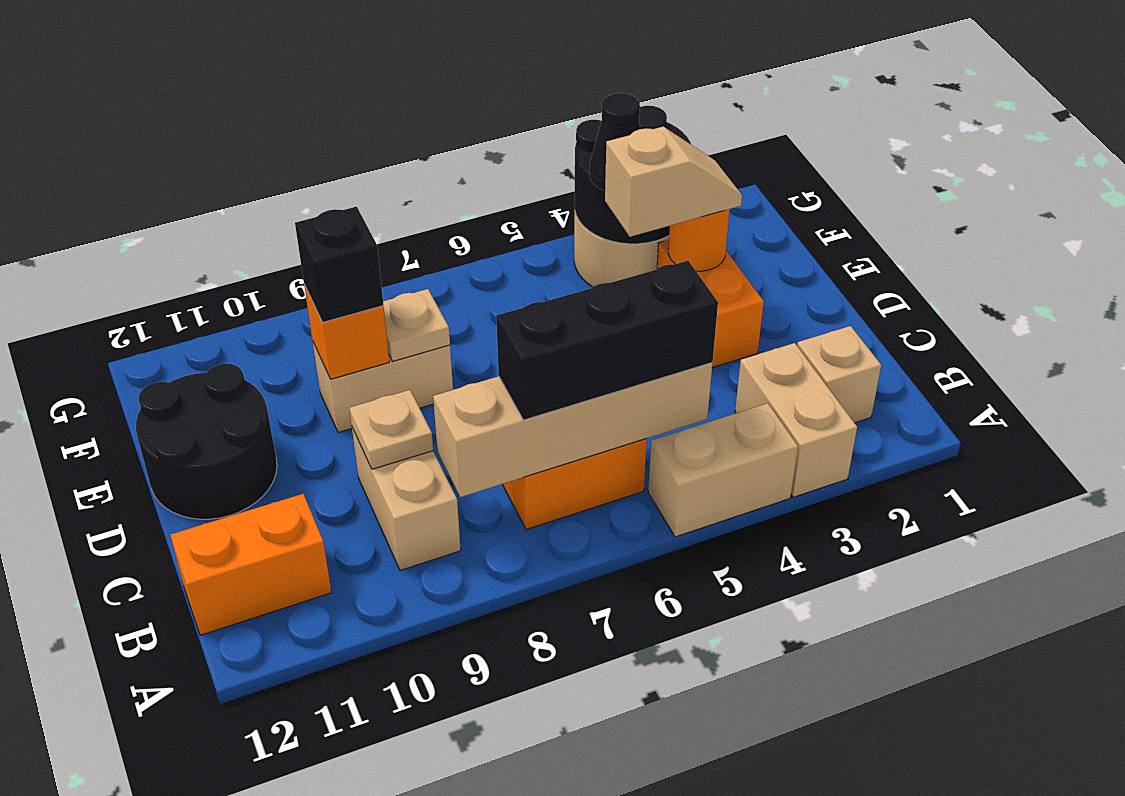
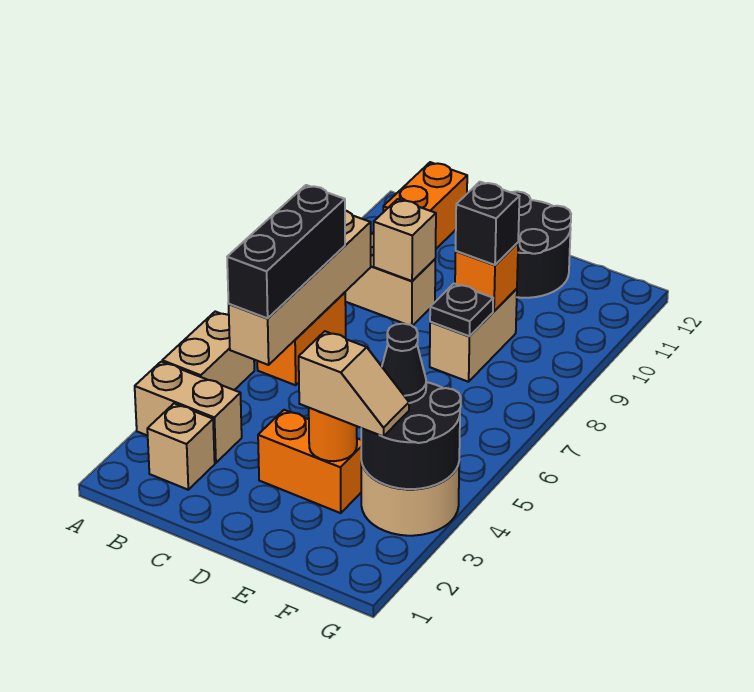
tan 1x1 plate [349,390,433,469] -> tan 1x1 brick [374,199,436,281]
tan 1x2 slope [605,127,742,237] -> tan 1x2 slope turned to [299,331,409,437]
tan 1x1 plate [383,289,450,361] -> black 1x1 plate [430,284,493,336]

